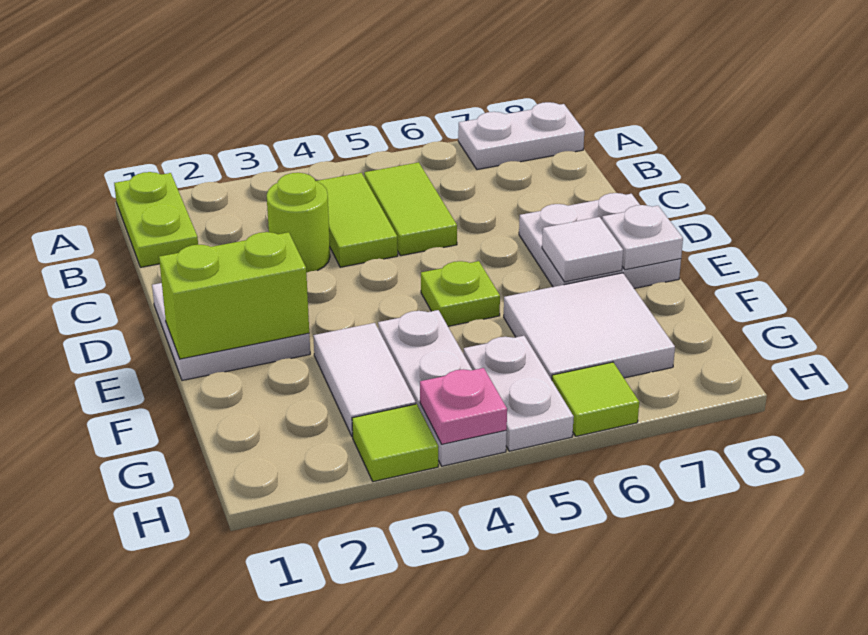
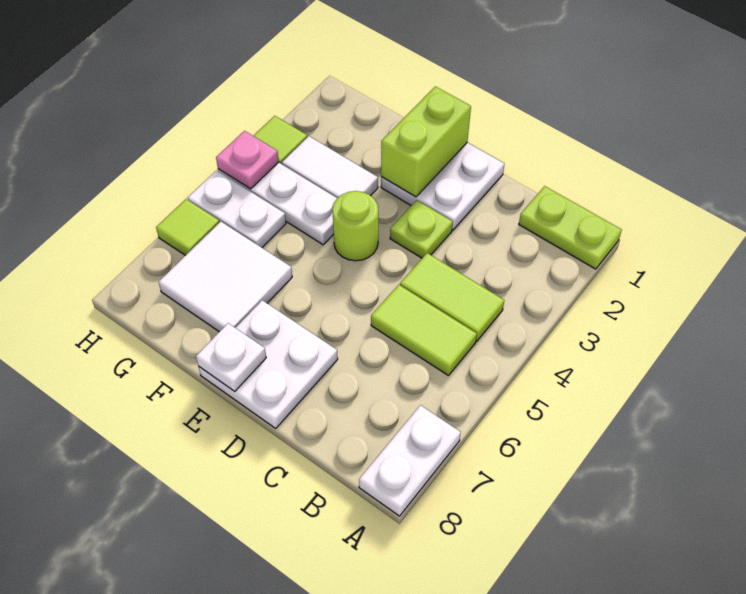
lime 1x1 round brick [267,173,330,273] -> lime 1x1 round brick moved to [332,191,378,261]
lime 1x1 plate [421,261,500,326] -> lime 1x1 plate moved to [390,200,452,258]
white 1x1 tile [542,217,623,282] -> none

